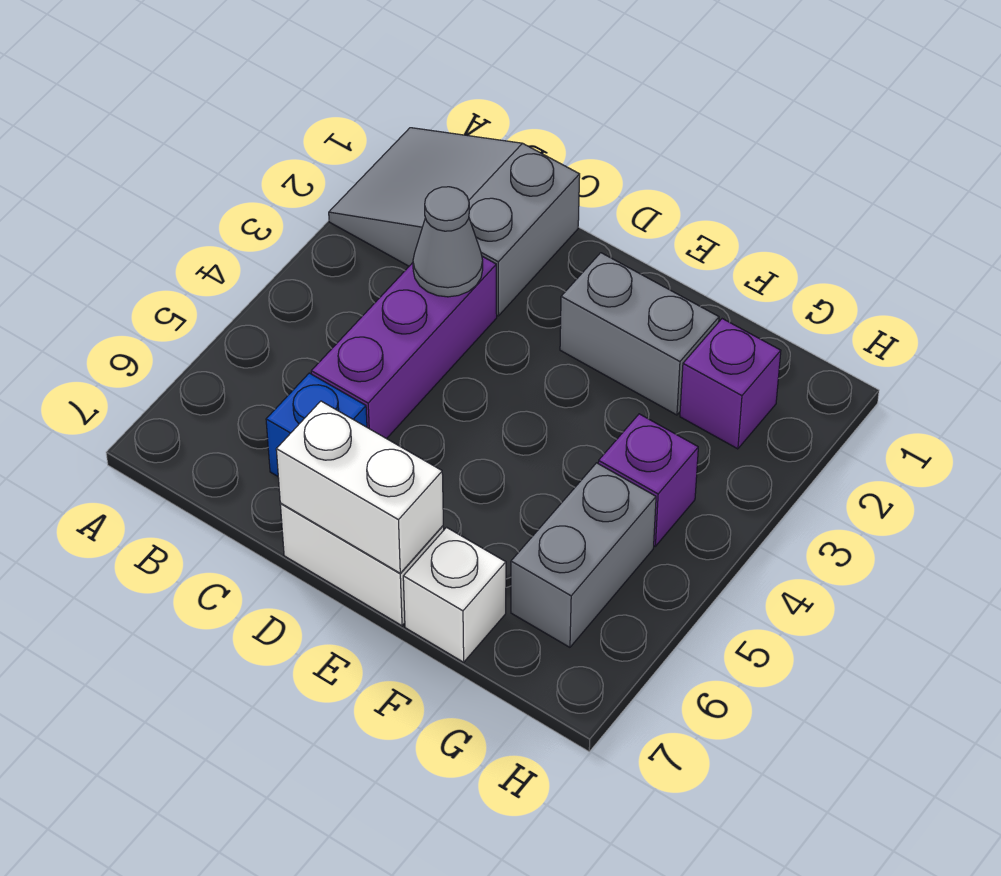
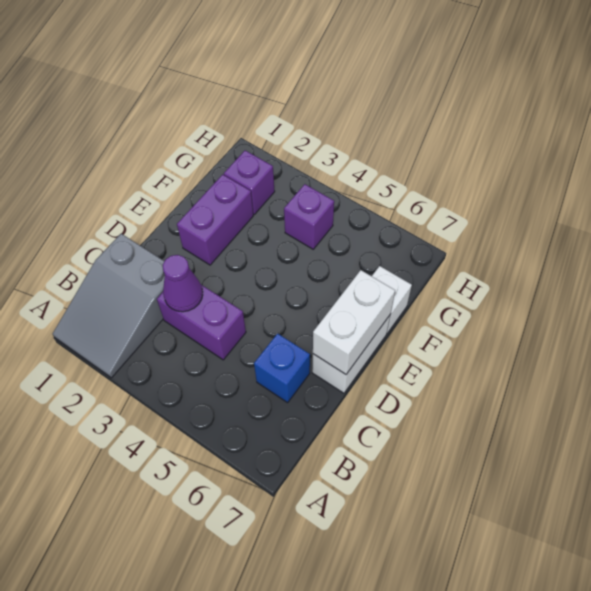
purple 1x3 brick [311,256,497,439] -> purple 1x2 brick [157,285,246,360]
grey 1x1 cone [413,187,483,297] -> purple 1x1 cone [163,255,203,312]
grey 1x2 brick [560,253,719,415] -> purple 1x2 brick [177,174,253,265]
grey 1x2 brick [511,463,656,647] -> none

